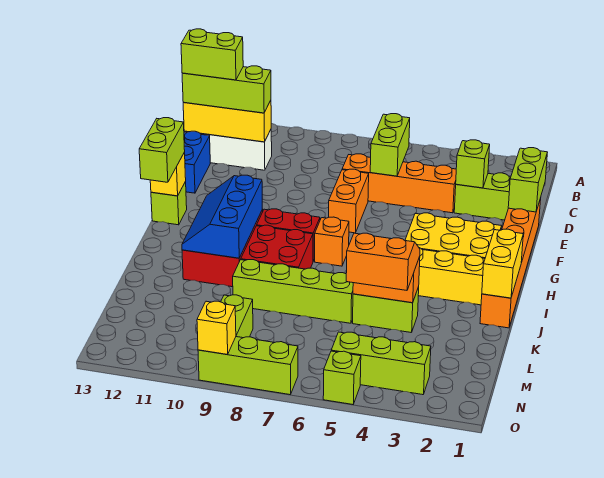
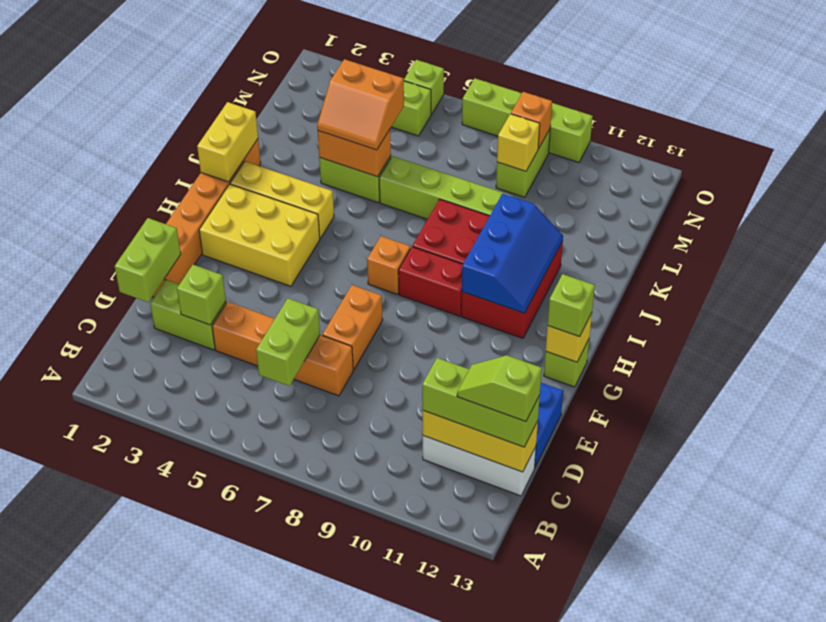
lime 1x2 brick [181,29,243,80] -> lime 1x2 slope [457,355,542,422]
lime 1x2 brick [139,118,185,182] -> lime 1x1 brick [548,274,595,337]
none -> orange 1x1 brick [511,92,552,149]
lime 1x3 brick [198,337,298,395] -> lime 1x4 brick [462,78,593,162]
yellow 1x1 brick [197,301,236,355] -> yellow 1x1 brick moved to [497,114,540,171]

